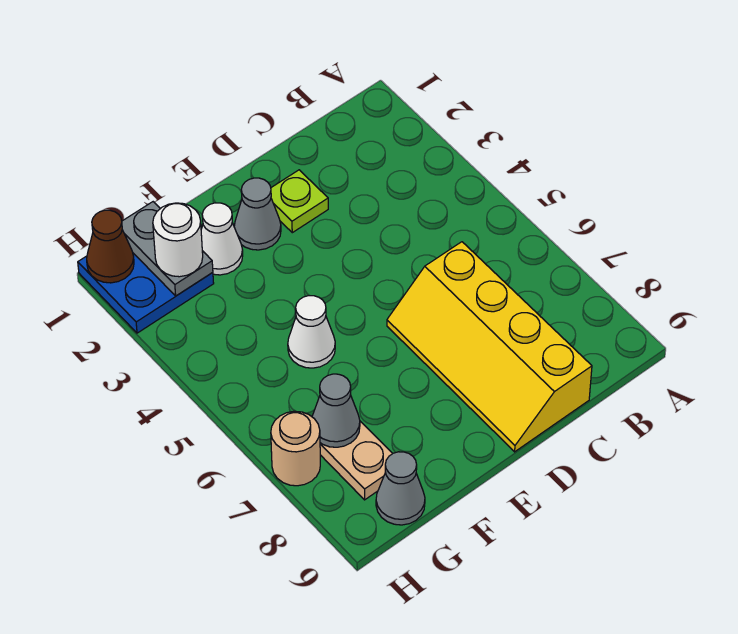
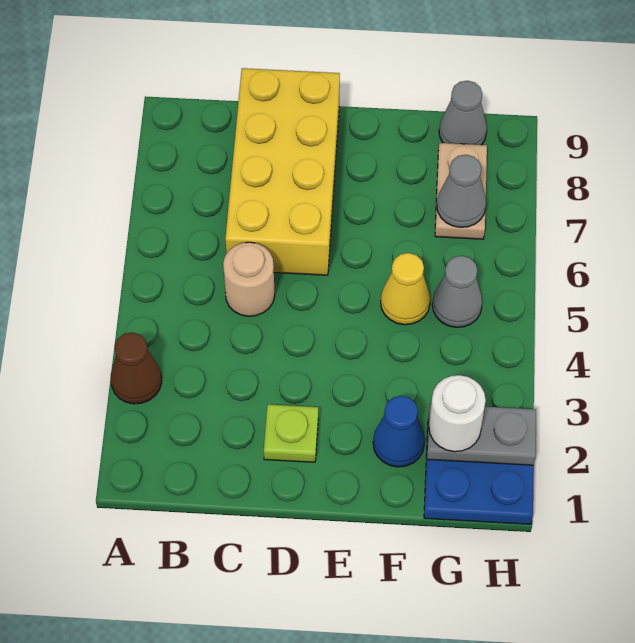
yellow 2x4 slope [387,242,592,452] -> yellow 2x4 brick [225,68,340,275]
grey 1x1 cone [234,178,281,250] -> grey 1x1 cone moved to [432,256,482,327]
white 1x1 cone [201,203,243,275] -> blue 1x1 cone [373,396,425,467]
white 1x1 cone [288,296,335,368] -> yellow 1x1 cone [381,253,430,325]
grey 1x2 plate [122,202,213,296] -> grey 1x2 plate turned to [427,404,536,465]
brown 1x1 cone [87,210,134,283] -> brown 1x1 cone moved to [111,332,162,404]
tan 1x1 round brick [271,411,320,486] -> tan 1x1 round brick moved to [223,242,275,316]

